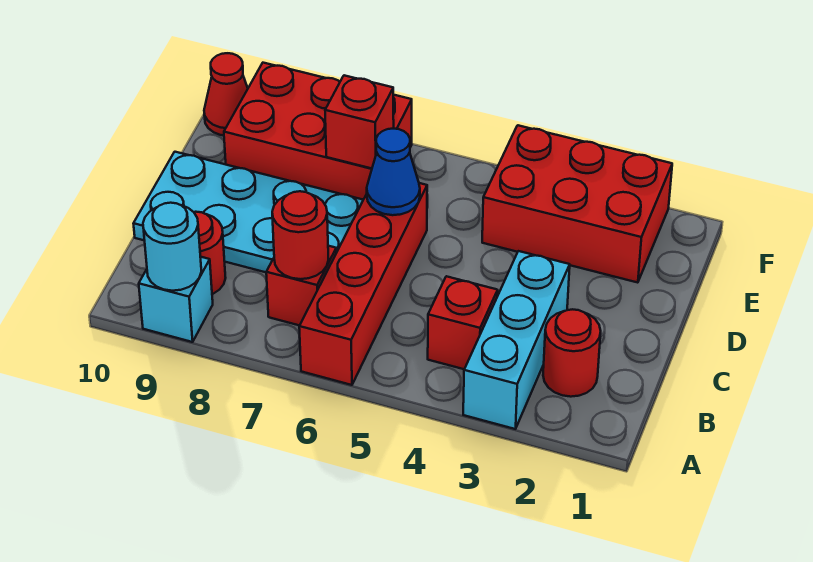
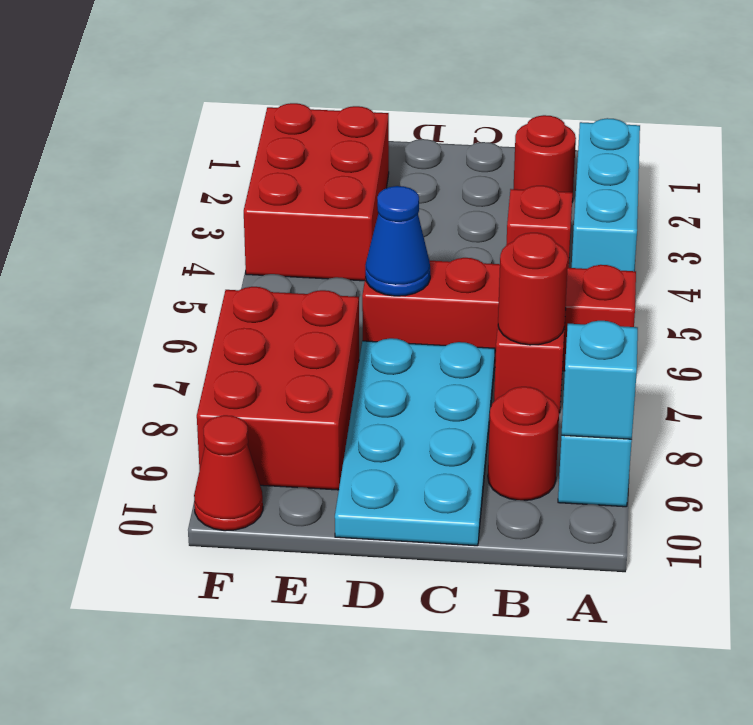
cyan 1x3 brick [463,251,570,429] -> cyan 1x3 brick turned to [572,118,640,271]
cyan 1x1 round brick [143,203,201,291] -> cyan 1x1 brick [562,321,638,439]
red 1x1 brick [325,75,394,168] -> none

